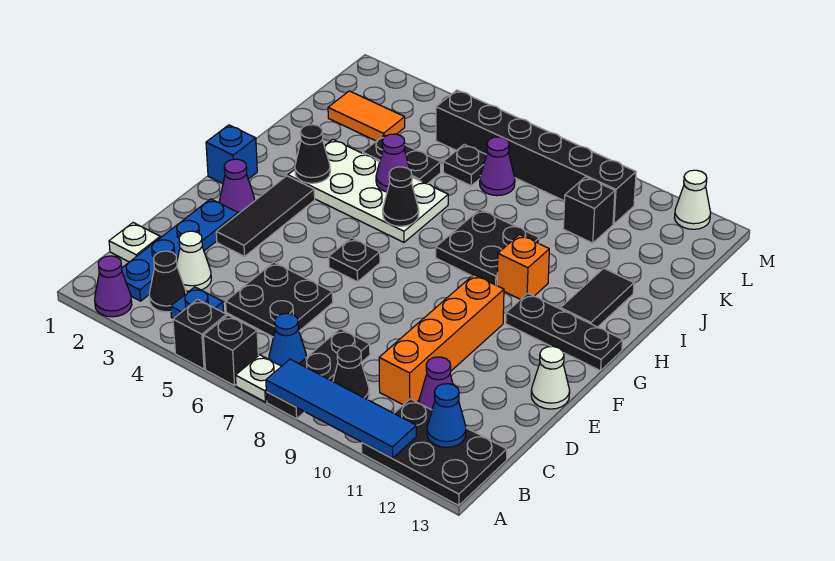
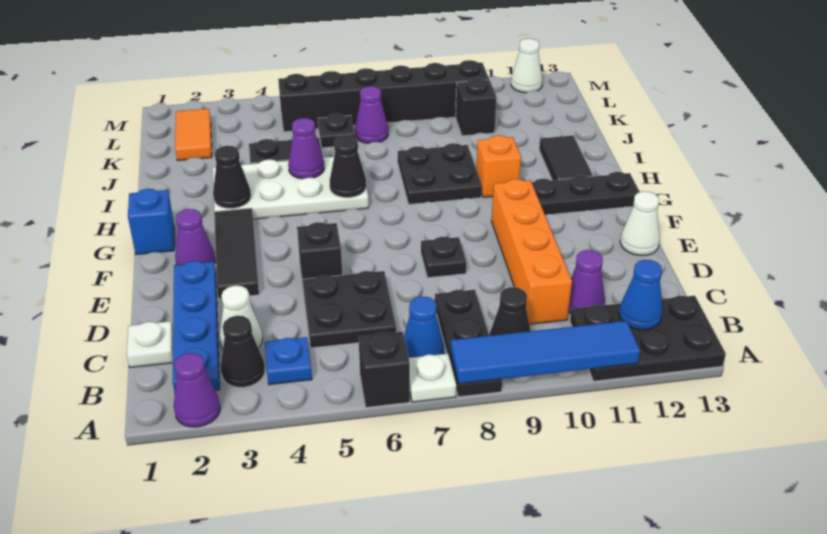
black 1x1 brick [173,299,227,369] -> black 1x1 brick moved to [297,222,342,283]
black 1x1 plate [329,238,380,282] -> black 1x1 plate moved to [421,237,466,278]
orange 1x2 tile [328,91,405,141] -> orange 1x2 tile turned to [175,109,212,161]

